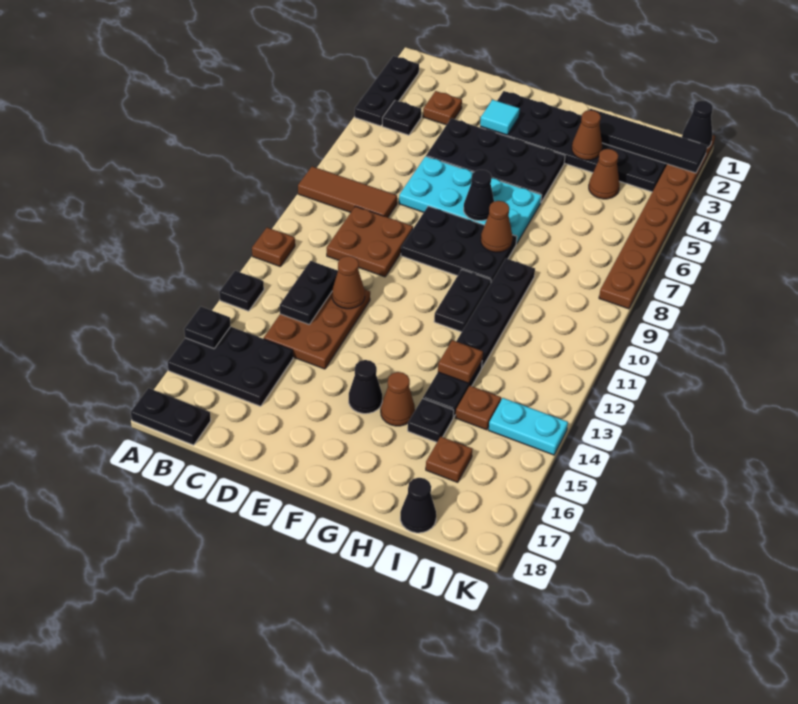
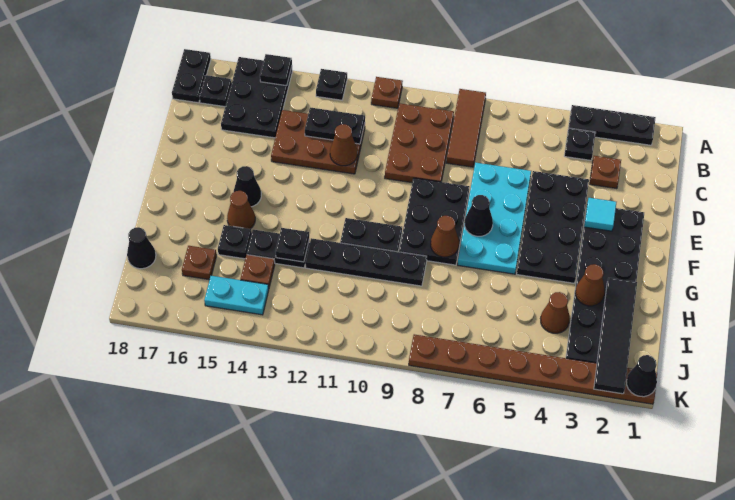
none -> black 1x1 plate [199,75,232,107]
brown 2x2 plate [327,206,413,277] -> brown 2x3 plate [385,103,454,183]
brown 1x1 plate [438,340,483,383] -> black 1x1 plate [276,228,309,262]
cyan 1x2 plate [489,398,568,455] -> cyan 1x2 plate turned to [204,276,269,315]

